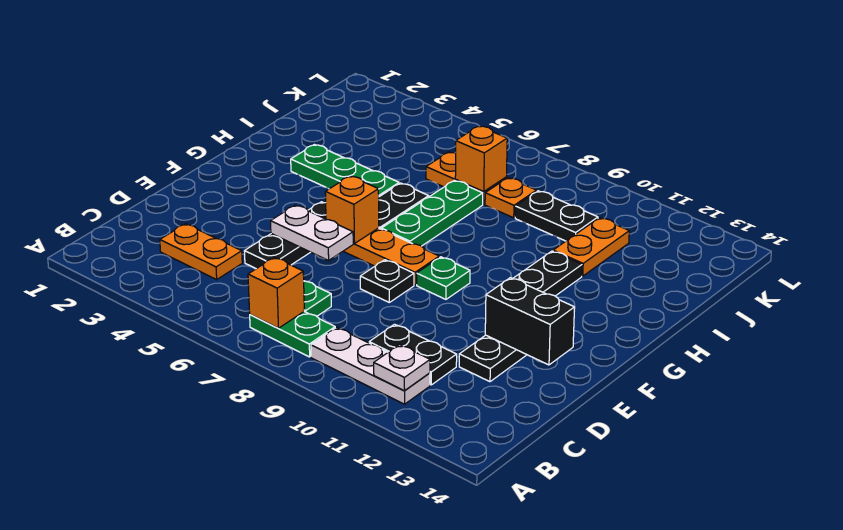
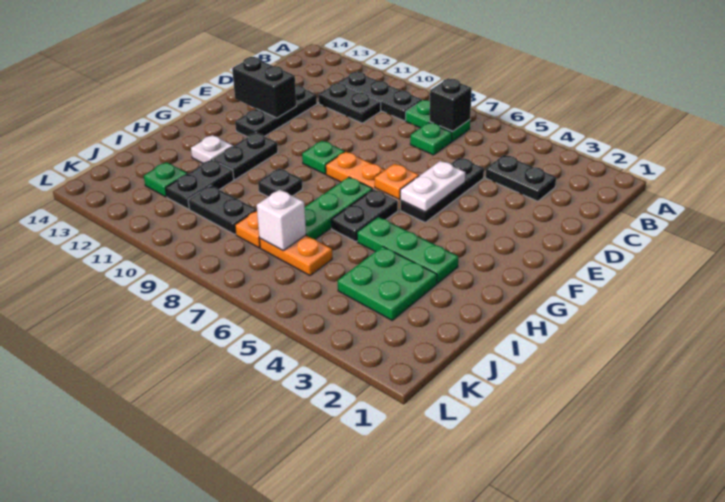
orange 1x1 brick [248,257,304,328] -> black 1x1 brick [430,79,472,131]
white 1x3 plate [311,327,430,404] -> black 1x3 plate [338,72,422,121]
white 1x1 plate [374,345,430,391] -> white 1x1 plate moved to [191,135,233,163]
orange 1x2 plate [160,224,242,279] -> black 1x2 plate [486,155,556,201]
white 1x2 plate [271,205,354,260] -> white 1x2 plate turned to [400,161,465,212]
black 1x1 plate [360,260,414,302] -> black 1x1 plate moved to [258,168,302,197]
orange 1x1 brick [325,176,379,244] -> orange 1x1 plate [375,164,419,199]
none -> green 2x2 plate [338,246,437,320]
orange 1x2 plate [553,218,629,276] -> black 1x2 plate [166,159,234,209]
orange 1x1 brick [455,126,507,192] -> white 1x1 brick [257,190,306,251]
none -> green 1x1 plate [144,162,187,197]

